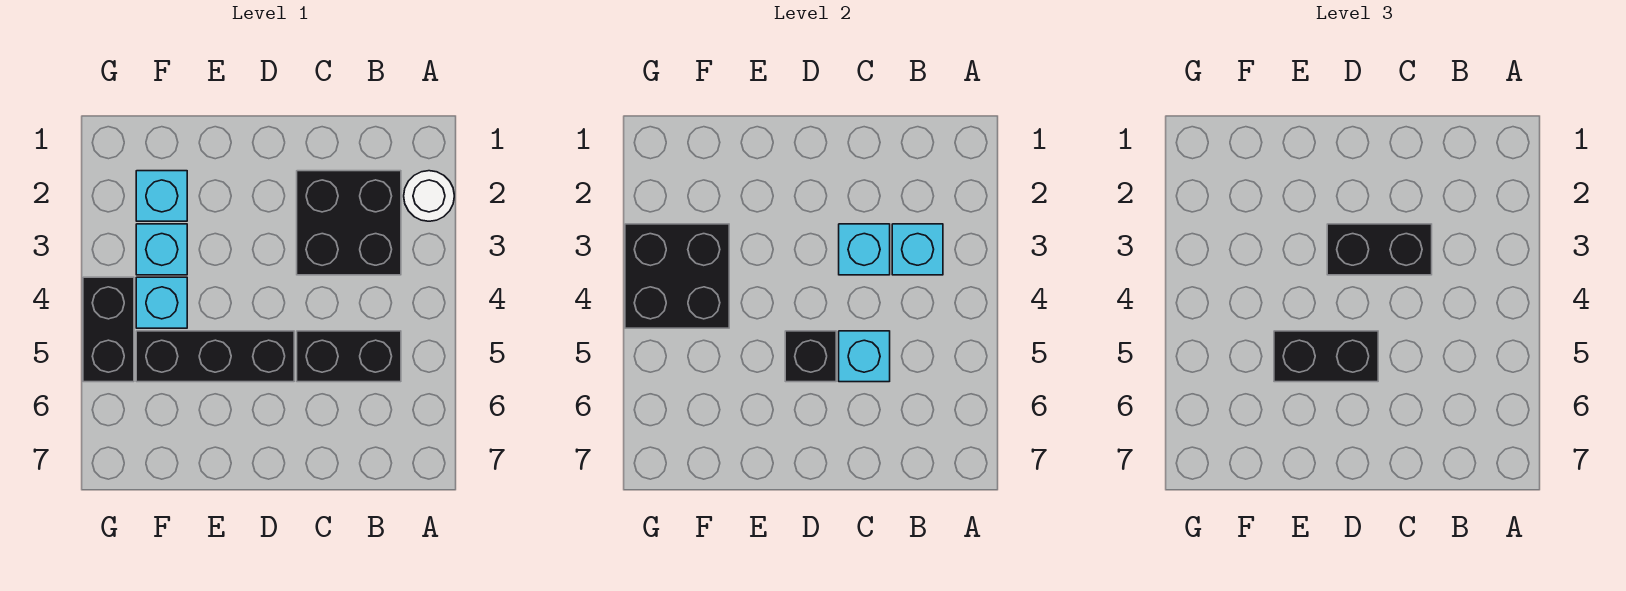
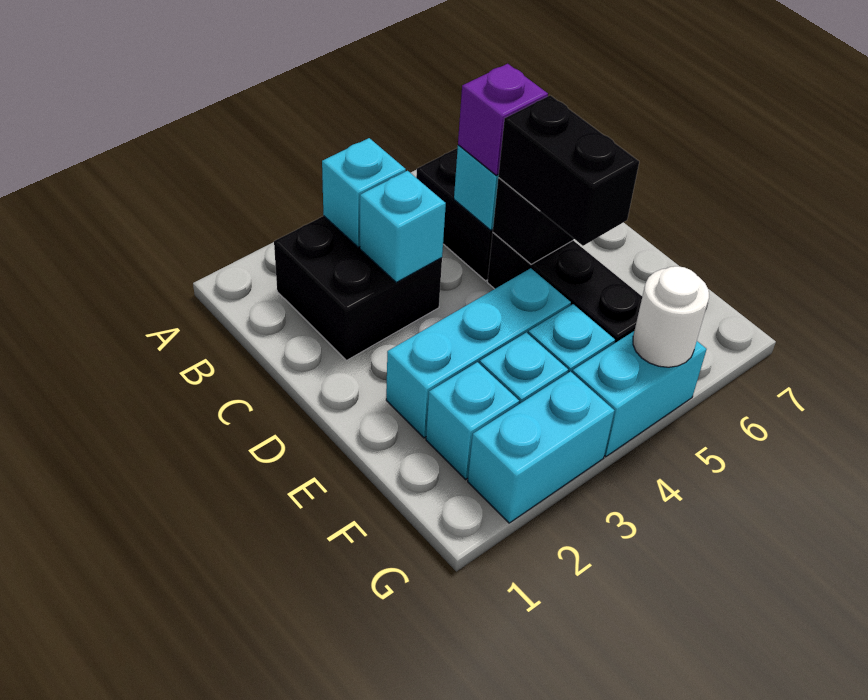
white 1x1 round brick [404,171,454,221] -> white 1x1 round brick moved to [633,266,709,367]
black 1x2 brick [1327,224,1432,275] -> none
none -> purple 1x1 brick [458,64,548,175]
none -> cyan 1x3 brick [386,268,571,438]
black 2x2 brick [625,224,729,328] -> none
none -> cyan 1x2 brick [468,372,614,523]
black 1x2 brick [83,277,134,382] -> cyan 1x2 brick [572,331,707,457]

